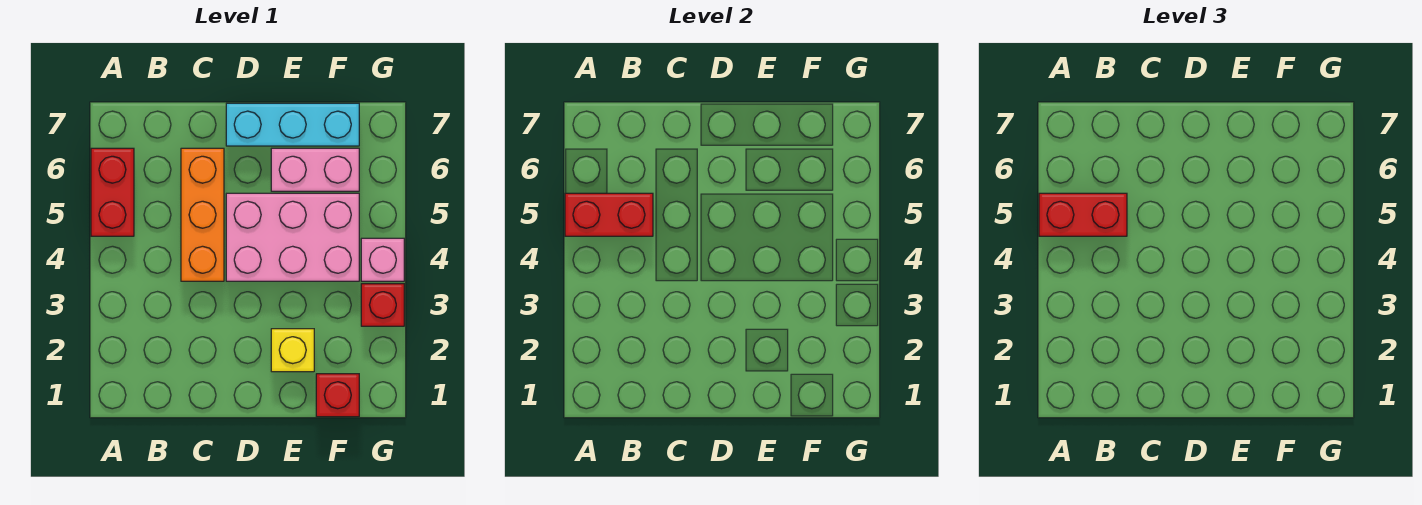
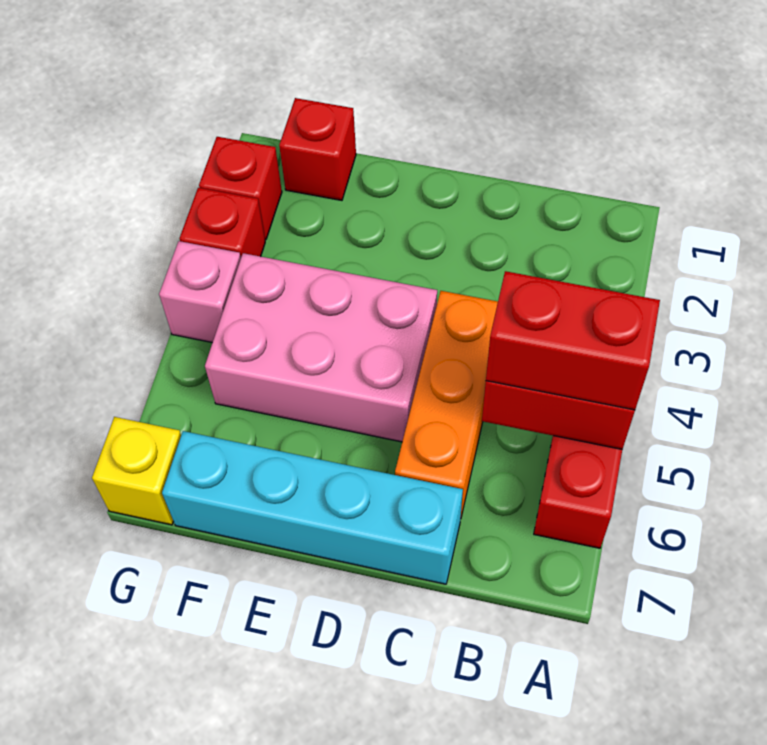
cyan 1x3 brick [226,103,359,146] -> cyan 1x4 brick [162,431,463,584]
yellow 1x1 brick [271,329,314,372] -> yellow 1x1 brick moved to [92,417,181,525]
pink 1x2 brick [271,148,359,191] -> none
none -> red 1x1 brick [199,137,282,240]

